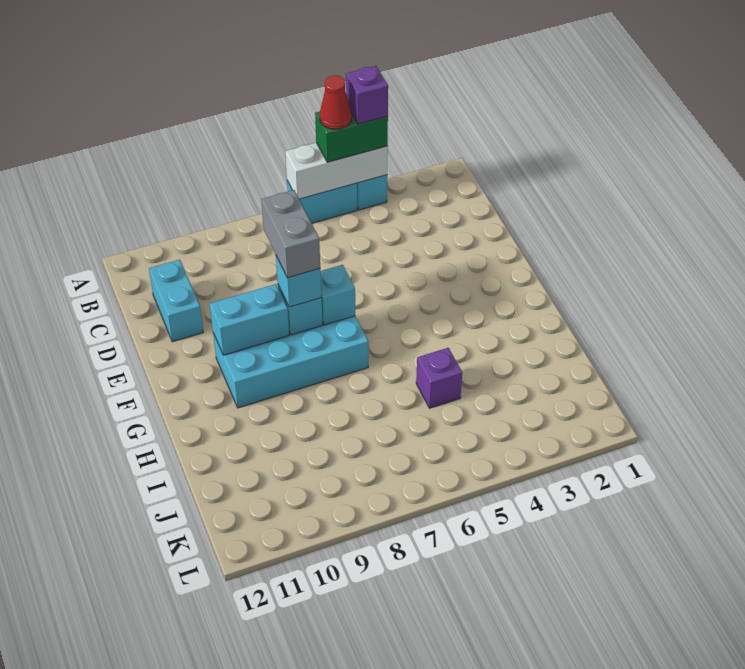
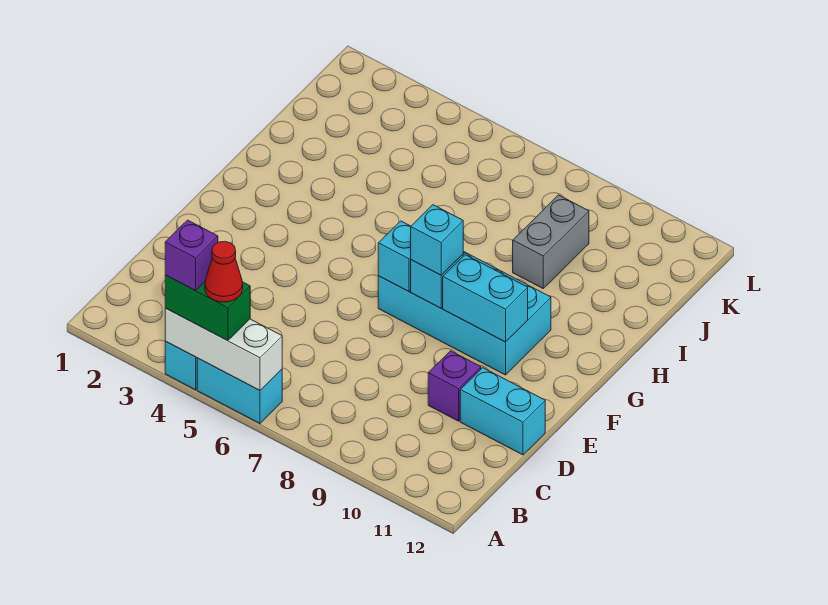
cyan 1x2 brick [149,260,203,342] -> cyan 1x2 brick turned to [460,368,545,455]
grey 1x2 brick [261,190,320,278] -> grey 1x2 brick moved to [513,195,589,288]
purple 1x1 brick [416,348,462,408] -> purple 1x1 brick moved to [428,351,481,421]

